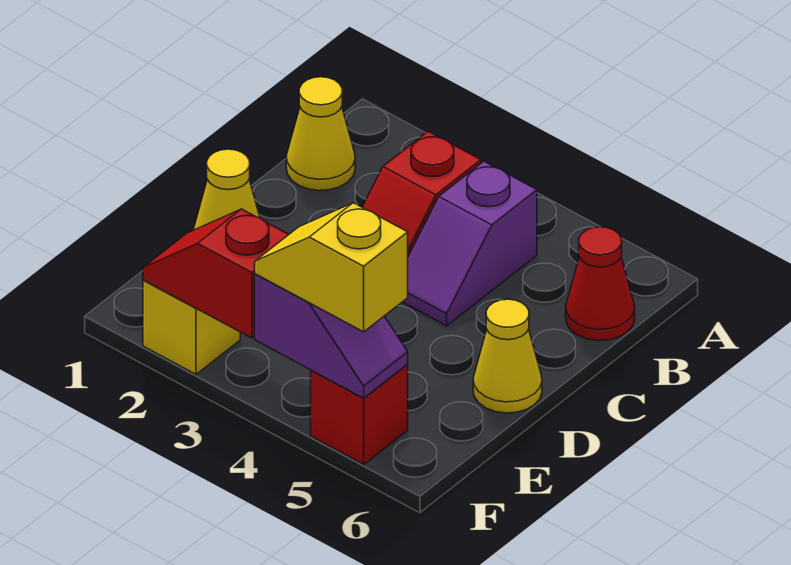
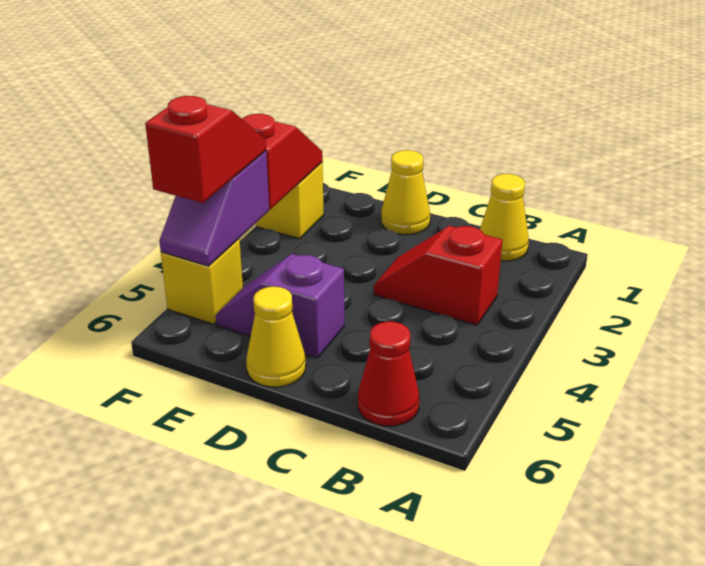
purple 1x2 slope [403,161,537,326] -> purple 1x2 slope moved to [216,254,344,358]
yellow 1x2 slope [255,203,408,332] -> red 1x2 slope [145,96,266,203]
red 1x1 brick [311,364,408,464] -> yellow 1x1 brick [161,239,243,324]

